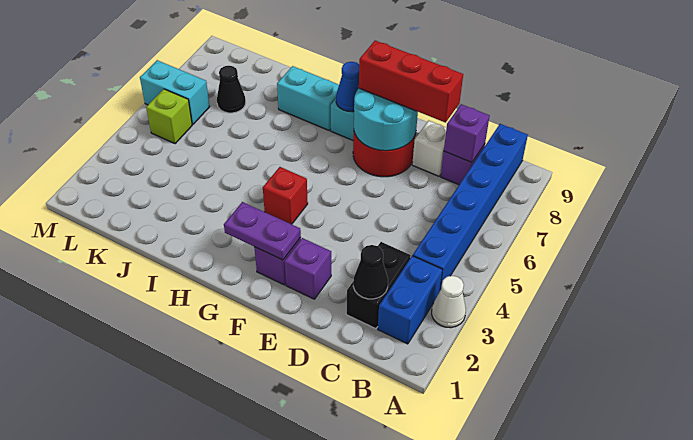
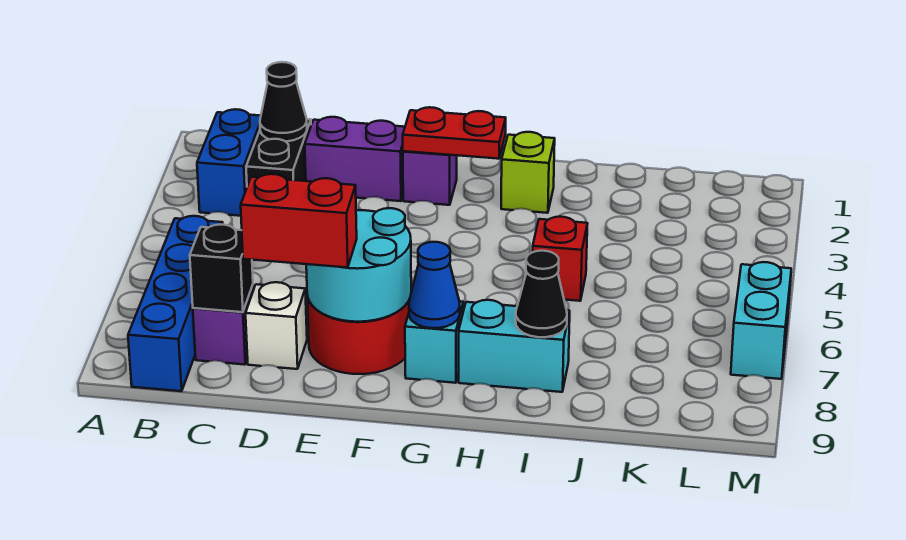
white 1x1 cone [432,276,466,328] -> none
blue 1x6 brick [413,124,528,290] -> blue 1x4 brick [128,216,223,391]
purple 1x1 brick [444,104,490,163] -> black 1x1 brick [190,225,253,312]
red 1x3 brick [359,41,463,123] -> red 1x2 brick [241,174,357,268]
purple 1x1 brick [285,238,331,299] -> purple 1x2 brick [305,117,405,201]
purple 1x2 plate [224,202,301,260] -> red 1x2 plate [403,107,506,159]
red 1x1 brick [263,167,308,224] -> red 1x1 brick moved to [533,217,588,301]
black 1x1 cone [217,66,246,113] -> black 1x1 cone moved to [516,251,567,337]
lime 1x1 brick [146,89,192,144] -> lime 1x1 brick moved to [501,132,555,213]
cyan 1x2 brick [140,60,210,124] -> cyan 1x2 brick turned to [731,262,791,379]

